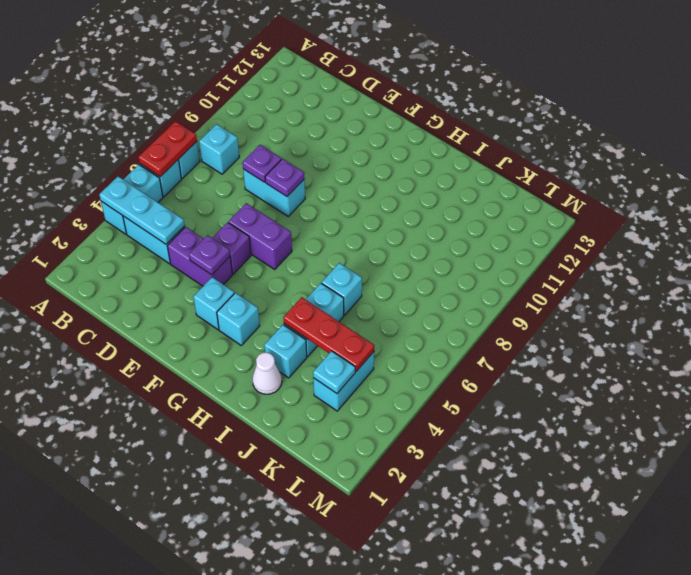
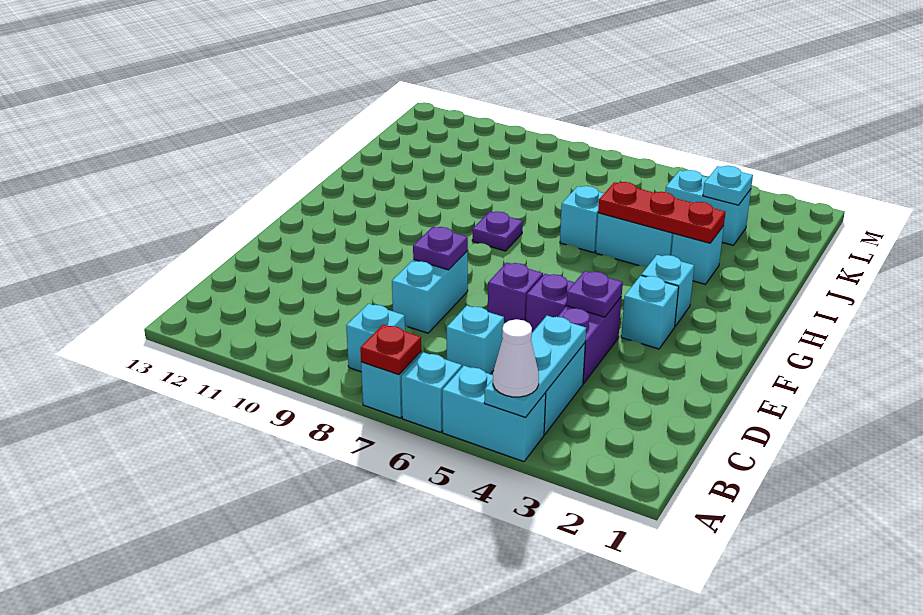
red 1x2 plate [139,121,197,177] -> red 1x1 plate [360,324,421,375]
none -> cyan 1x1 brick [447,306,504,374]
purple 1x1 plate [243,145,281,182] -> purple 1x1 plate moved to [472,211,523,251]
purple 1x2 brick [229,203,292,269] -> purple 1x1 brick [488,263,543,324]
white 1x1 cone [252,352,282,394] -> white 1x1 cone moved to [493,319,539,397]
red 1x3 plate [283,297,374,371] -> red 1x3 plate turned to [598,182,725,243]

